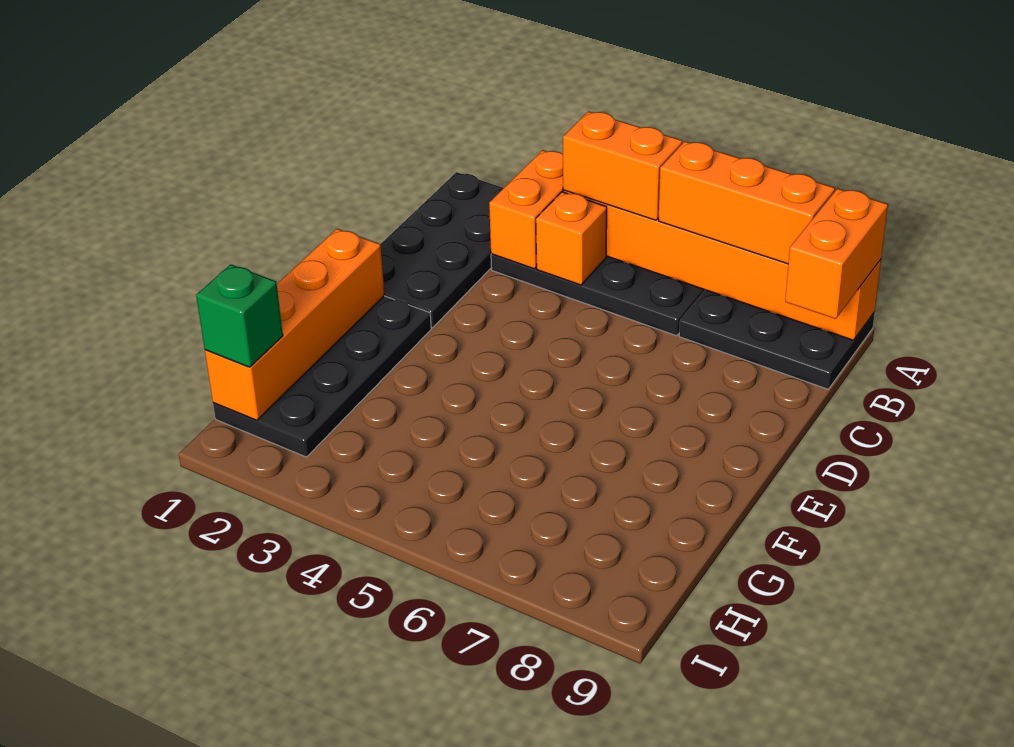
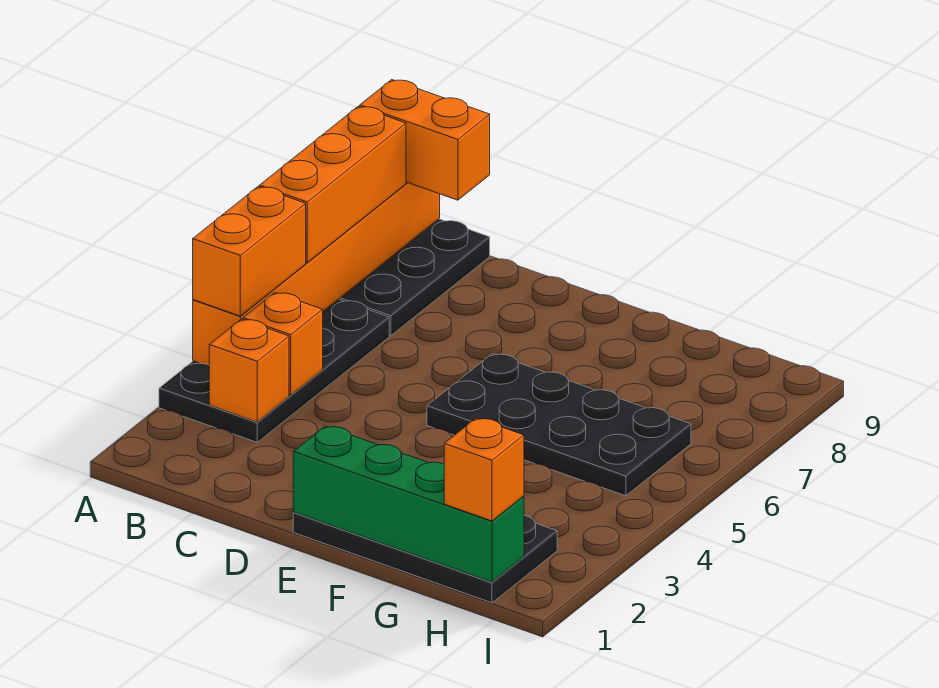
black 2x4 plate [381,172,503,328] -> black 2x4 plate moved to [427,354,691,496]
orange 1x2 brick [489,150,563,269] -> orange 1x1 brick [209,319,289,422]
orange 1x4 brick [205,229,385,420] -> green 1x4 brick [293,426,524,582]
green 1x1 brick [196,264,283,367] -> orange 1x1 brick [444,418,524,521]

